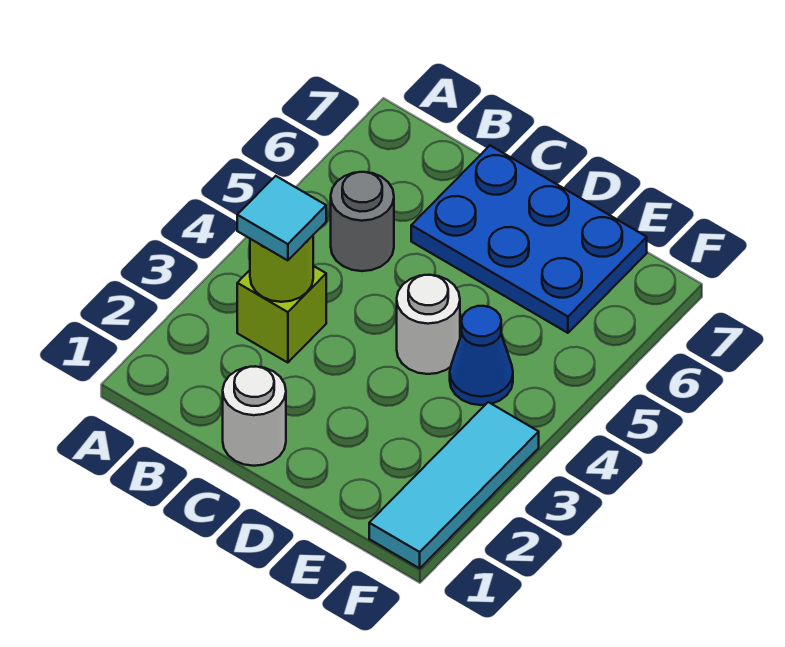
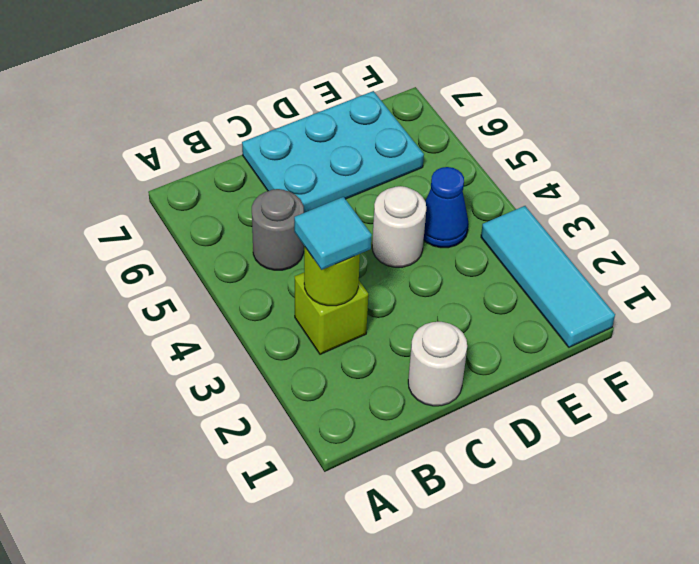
blue 2x3 plate [411,146,647,333] -> cyan 2x3 plate [242,91,424,213]

